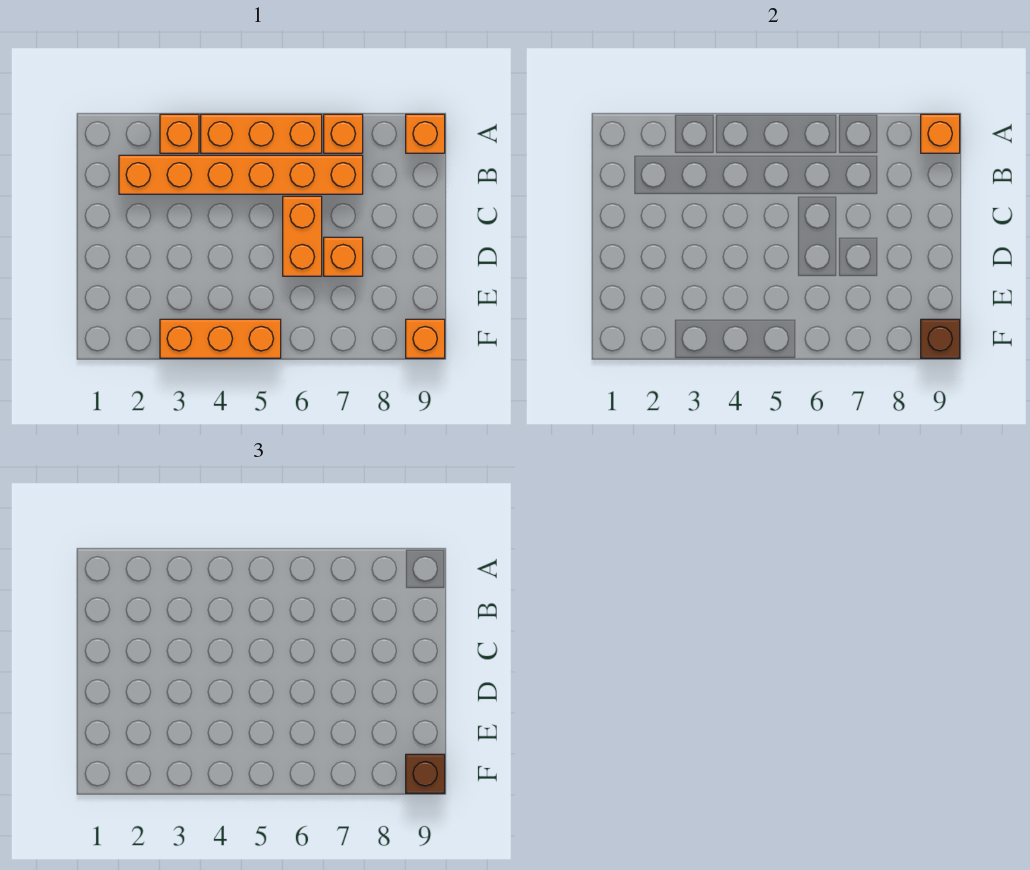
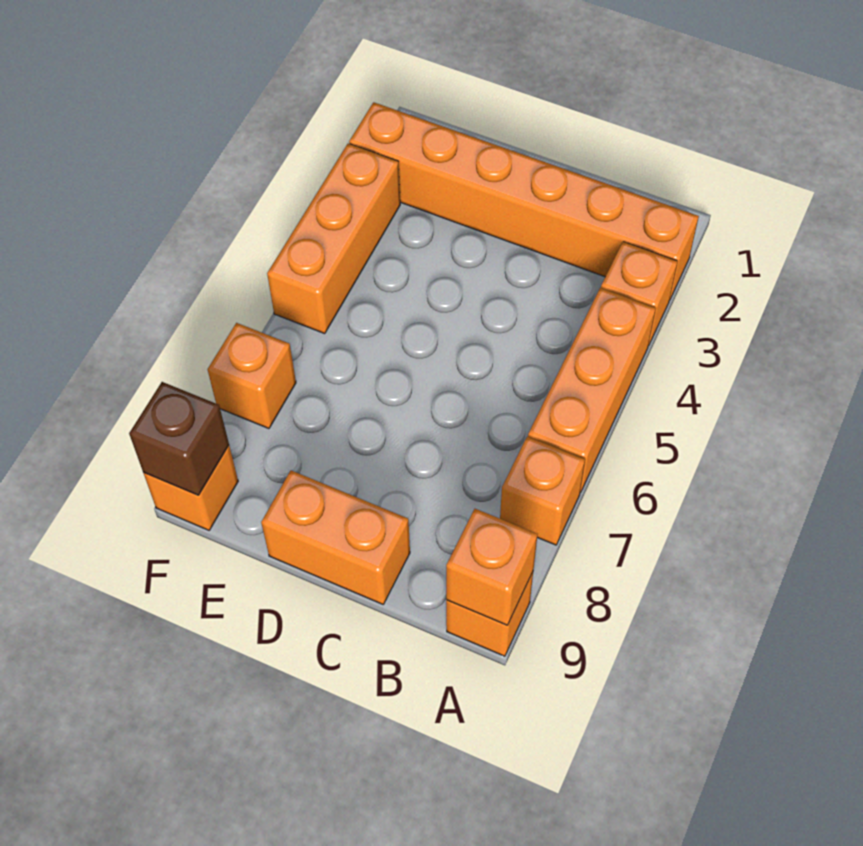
orange 1x6 brick [119,155,363,194] -> orange 1x6 brick turned to [349,102,699,299]
orange 1x2 brick [283,196,322,276] -> orange 1x2 brick moved to [261,471,410,604]
orange 1x1 brick [324,237,363,276] -> orange 1x1 brick moved to [208,323,296,429]
brown 1x1 brick [406,754,445,793] -> none

